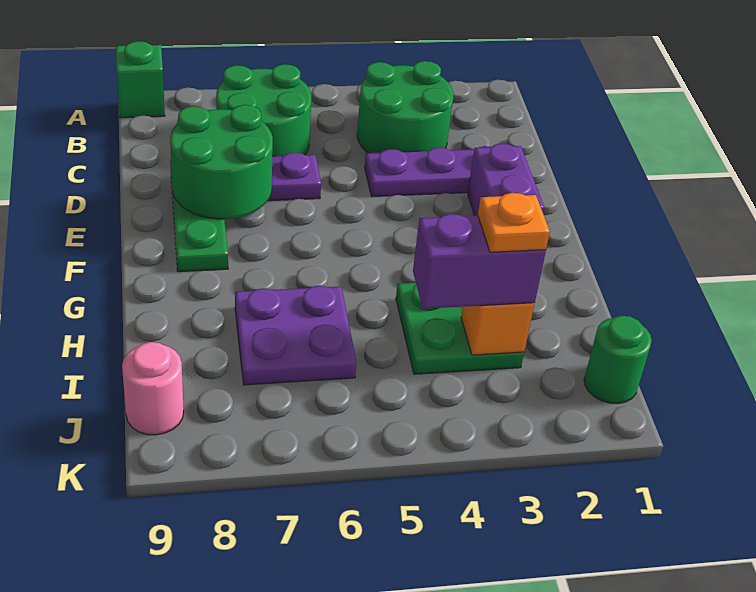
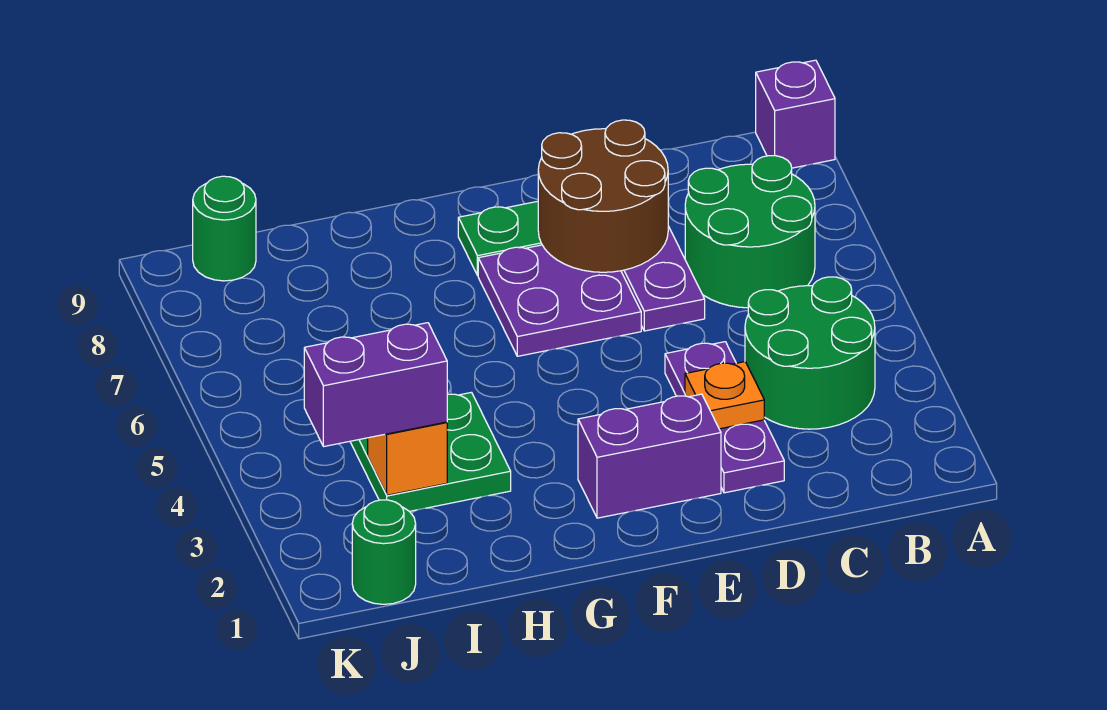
green 1x1 brick [116,41,165,118] -> purple 1x1 brick [756,60,835,168]
green 2x2 round brick [170,105,273,219] -> brown 2x2 round brick [538,120,668,272]
purple 2x2 plate [235,286,356,385] -> purple 2x2 plate moved to [478,245,641,356]
purple 1x2 brick [413,214,546,309] -> purple 1x2 brick turned to [304,323,447,447]
orange 1x1 plate [478,193,550,252] -> orange 1x1 plate moved to [685,362,764,429]
pink 1x1 round brick [122,342,184,435] -> green 1x1 round brick [193,176,256,281]

